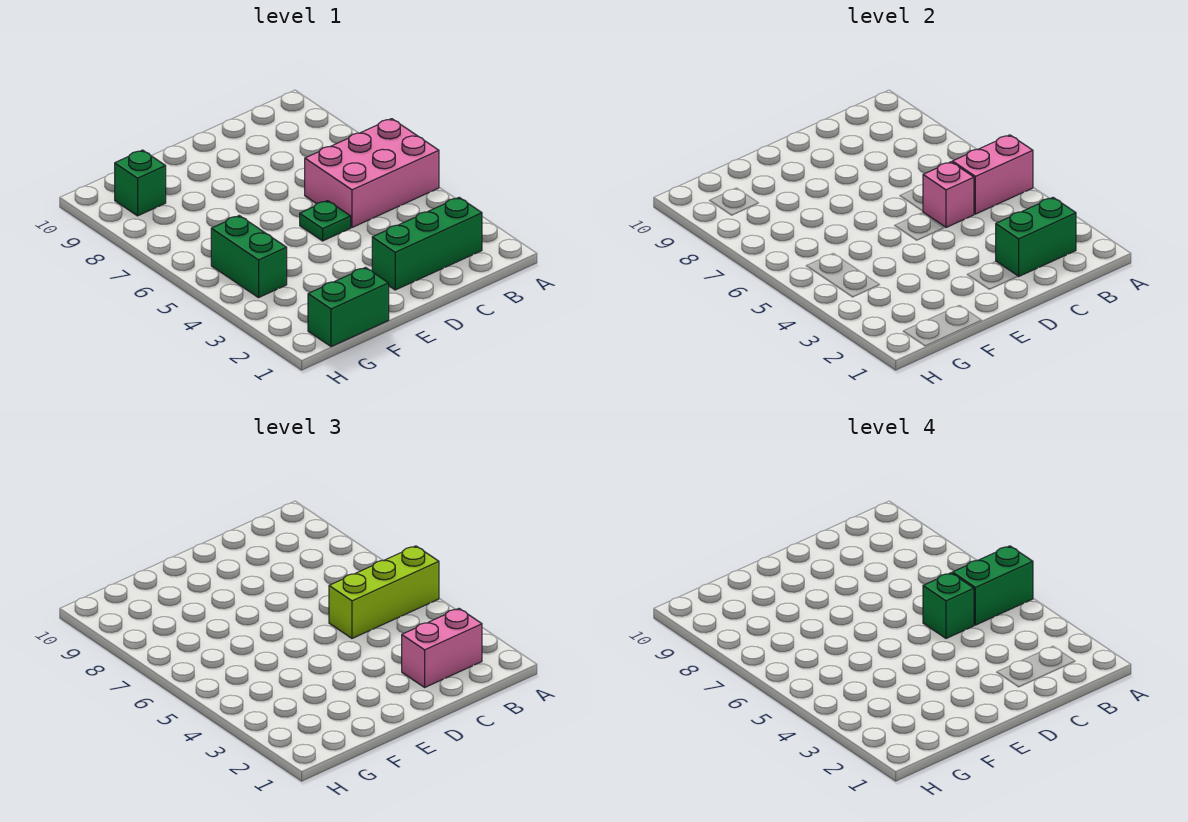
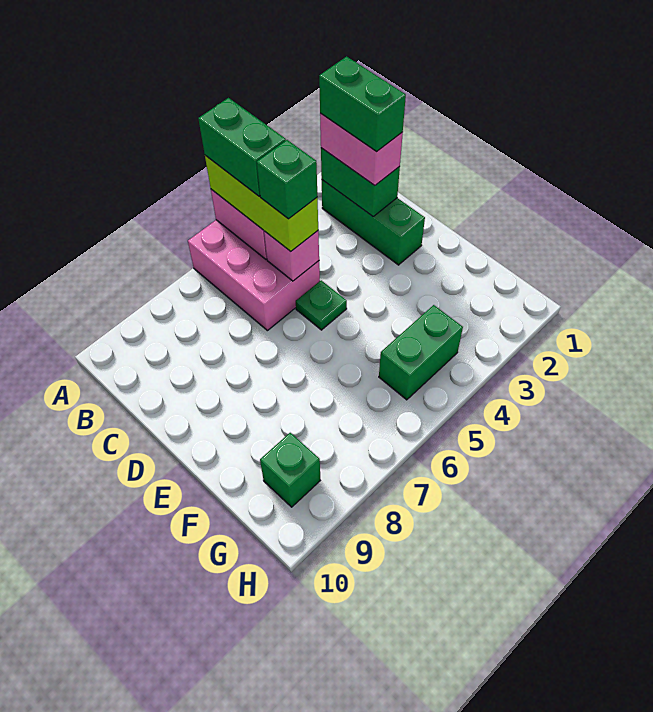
green 1x2 brick [308,268,389,347] -> green 1x2 brick moved to [319,56,406,152]

